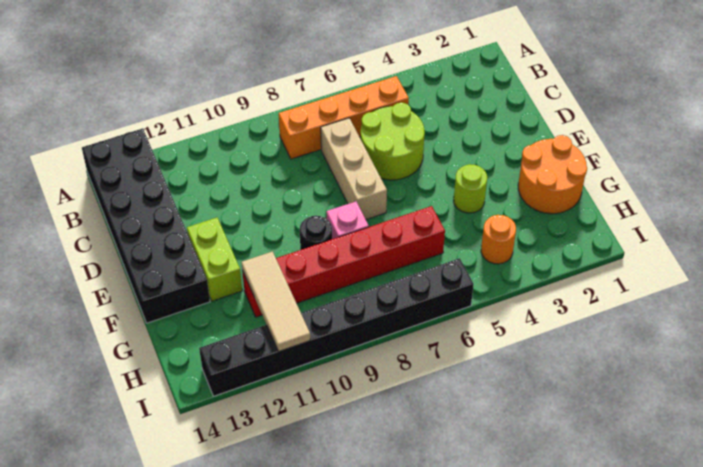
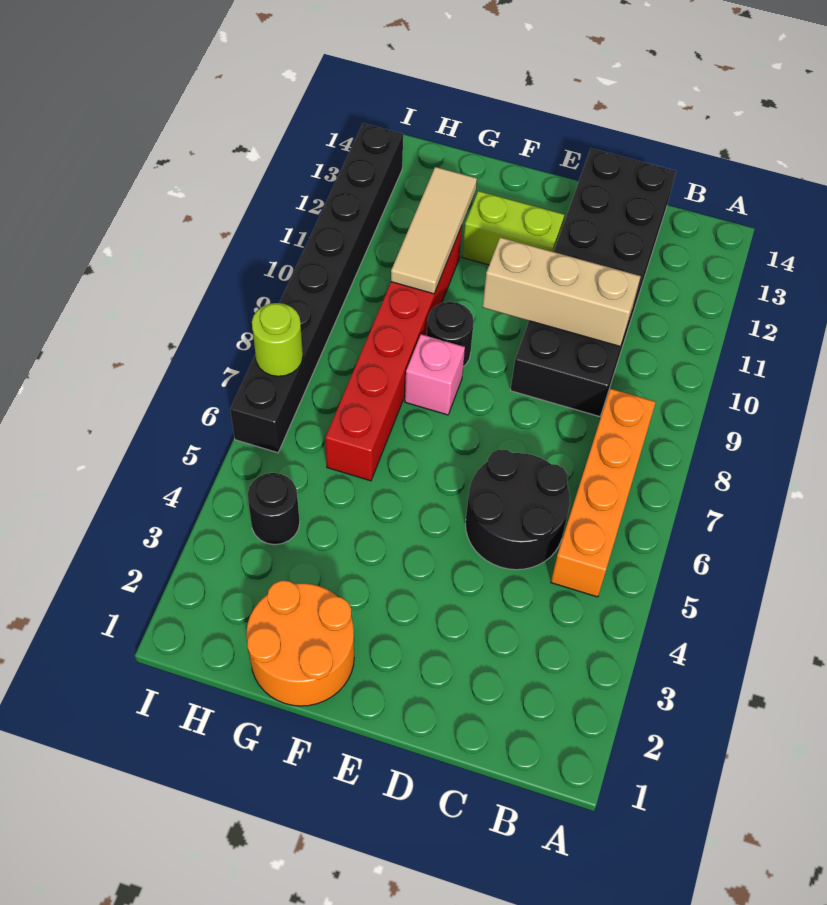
black 2x6 brick [82,128,210,323] -> black 2x6 brick turned to [511,149,676,417]
lime 2x2 round brick [361,103,425,180] -> black 2x2 round brick [465,449,570,570]
tan 1x3 brick [321,118,387,219] -> tan 1x3 brick moved to [483,237,641,347]
lime 1x1 round brick [454,164,487,213] -> lime 1x1 round brick moved to [252,303,303,376]
tan 1x3 tile [242,252,310,351] -> tan 1x3 tile turned to [391,167,477,294]
orange 1x1 round brick [481,215,516,264] -> black 1x1 round brick [248,473,300,545]

